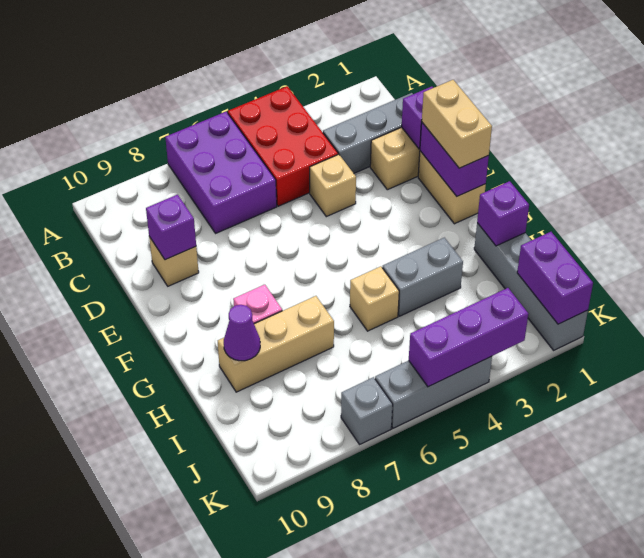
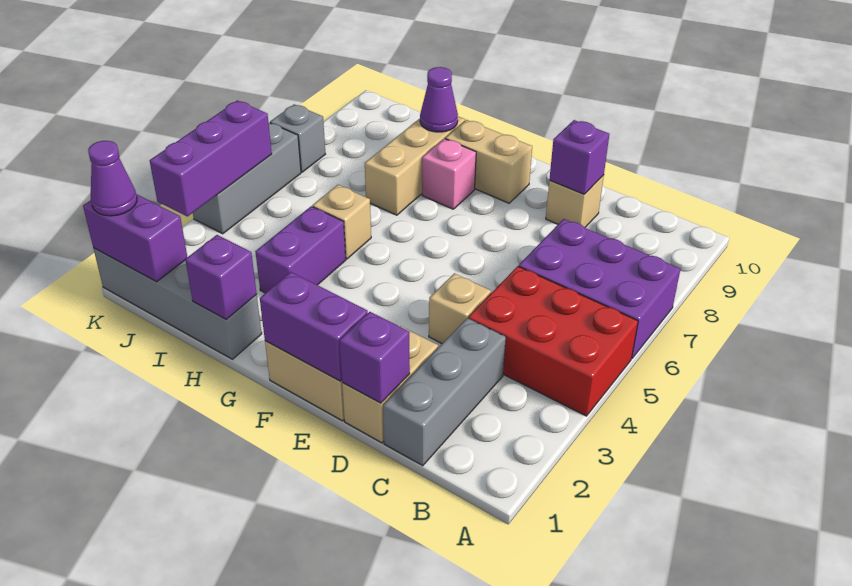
tan 1x2 brick [422,80,492,168] -> tan 1x2 brick moved to [445,120,532,203]
grey 1x2 brick [383,238,463,316] -> purple 1x2 brick [255,206,346,293]
none -> purple 1x1 cone [88,141,137,216]

